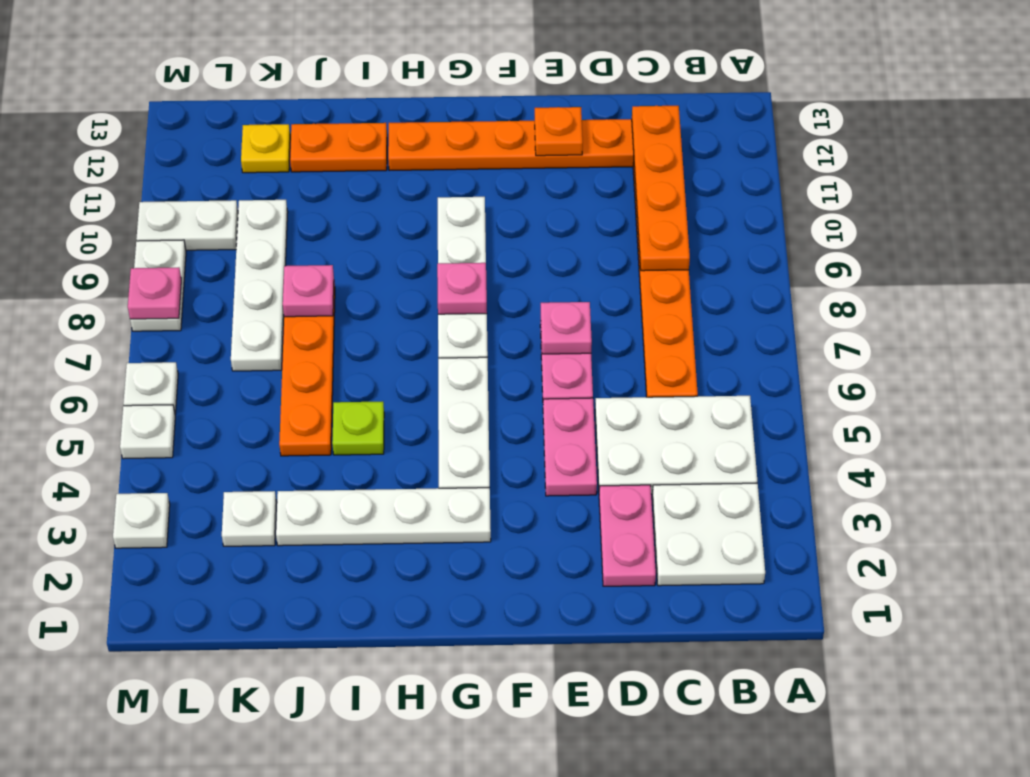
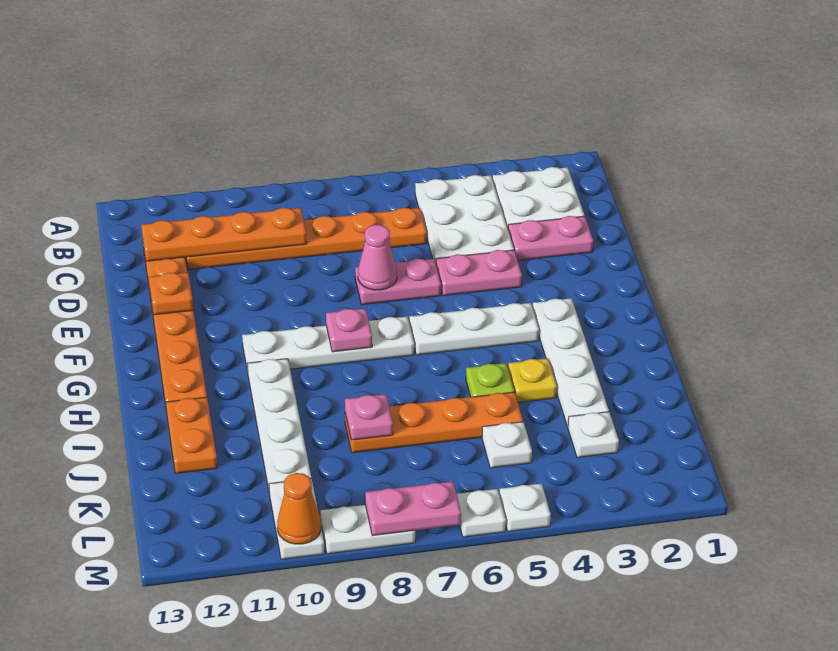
pink 1x1 plate [541,302,592,354] -> pink 1x1 cone [358,225,397,290]
white 1x4 plate [231,200,288,371] -> white 1x4 plate turned to [247,359,311,494]
yellow 1x1 plate [241,124,290,173] -> yellow 1x1 plate moved to [508,358,557,402]
white 1x1 plate [113,493,170,548] -> white 1x1 plate moved to [482,422,532,468]
pink 1x1 plate [128,267,181,319] -> pink 1x2 plate [365,482,461,536]
none -> orange 1x1 cone [277,473,321,544]

